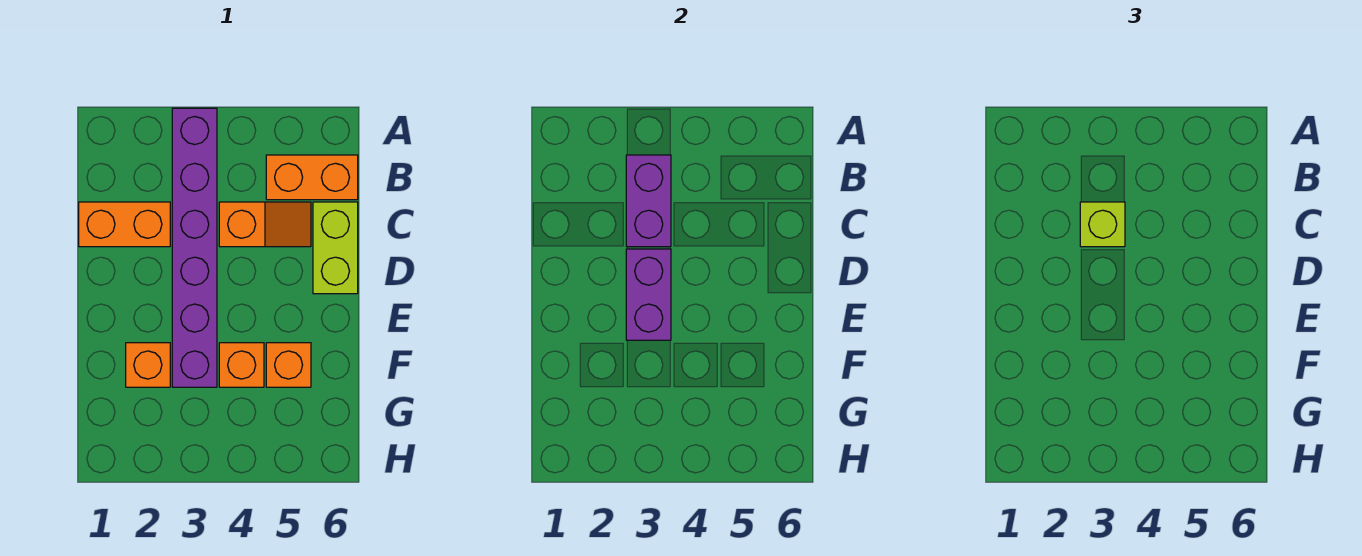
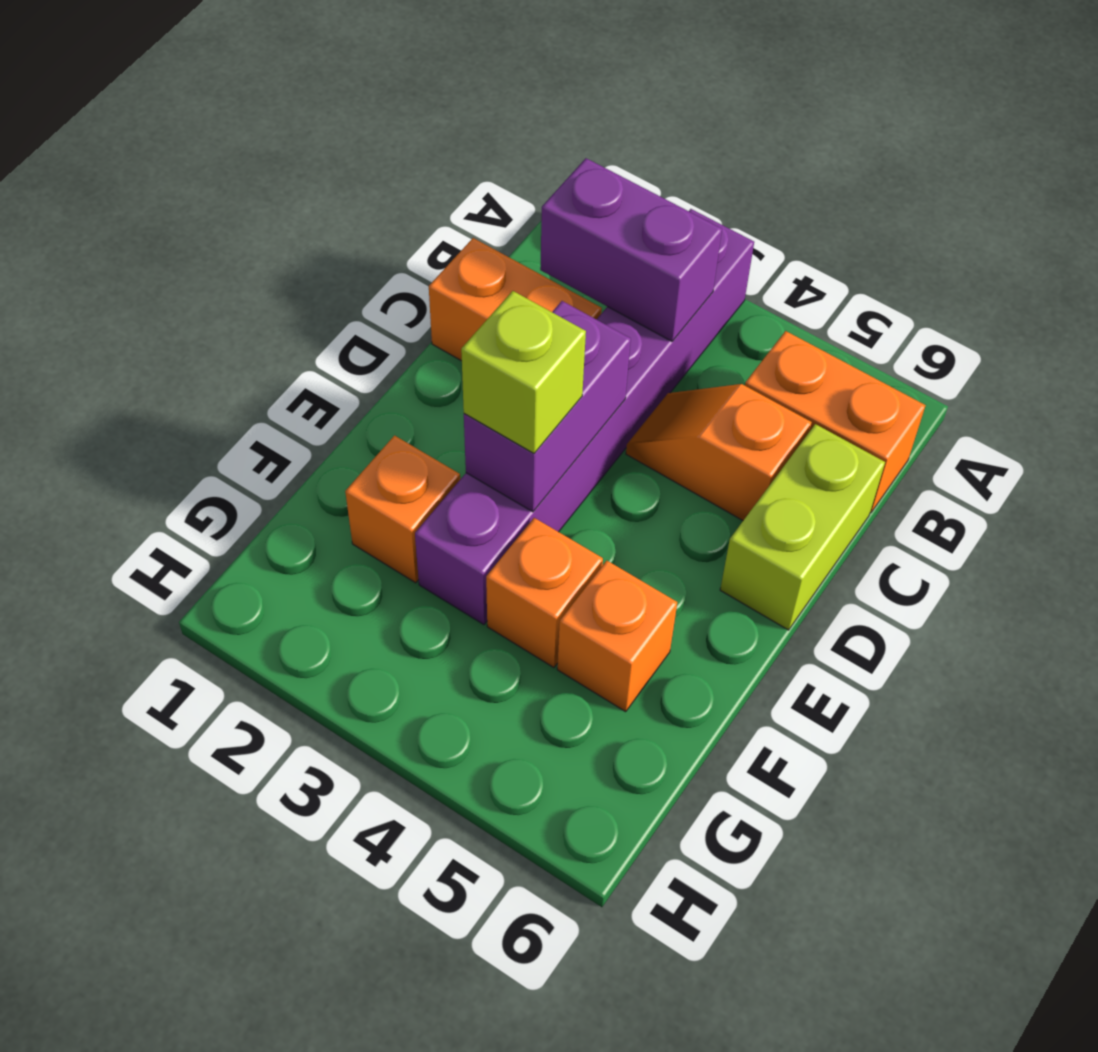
purple 1x2 brick [626,155,671,247] -> purple 1x2 brick turned to [540,158,722,341]
lime 1x1 brick [1080,202,1125,247] -> lime 1x1 brick moved to [461,291,586,453]
orange 1x2 slope [219,202,311,247] -> orange 1x2 slope turned to [626,384,812,520]

